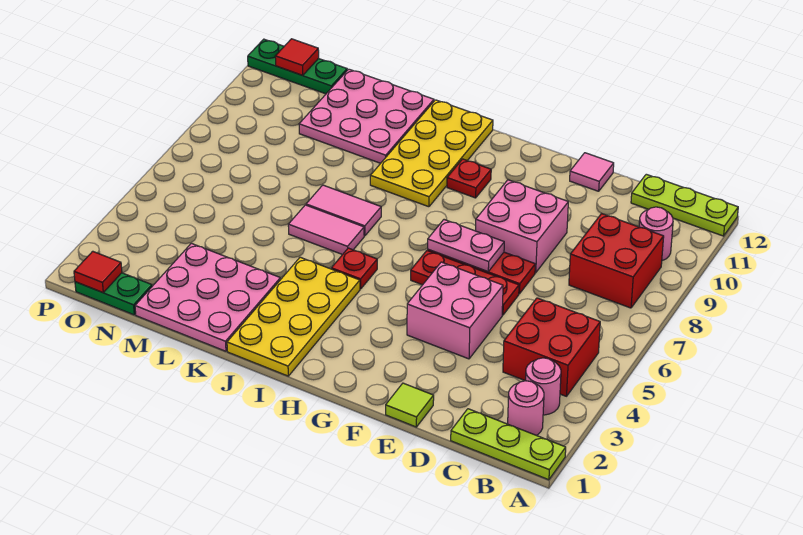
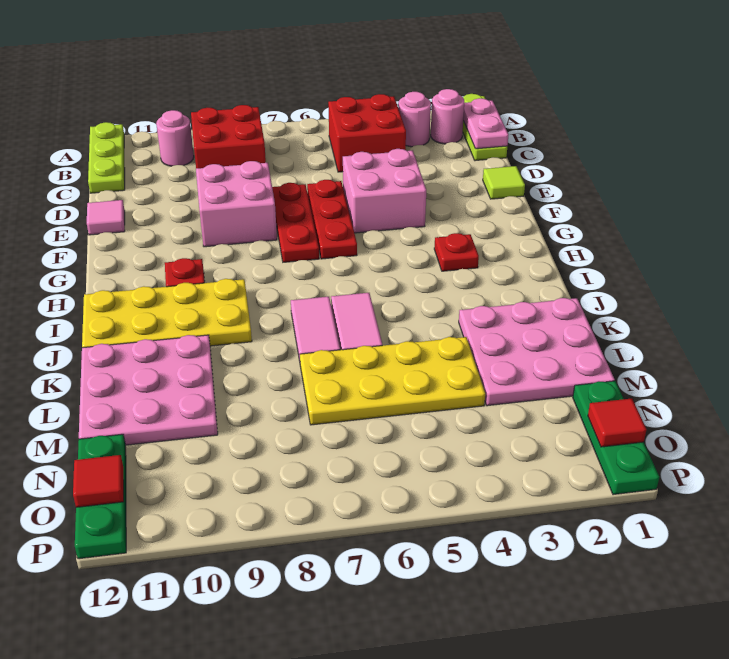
pink 1x2 plate [428,220,504,272] -> pink 1x2 plate moved to [463,98,509,149]
yellow 2x4 plate [227,257,360,376] -> yellow 2x4 plate moved to [300,337,485,425]
red 1x1 plate [331,248,377,289] -> red 1x1 plate moved to [434,233,479,271]
green 1x2 plate [75,273,152,315] -> green 1x3 plate [573,381,659,495]

